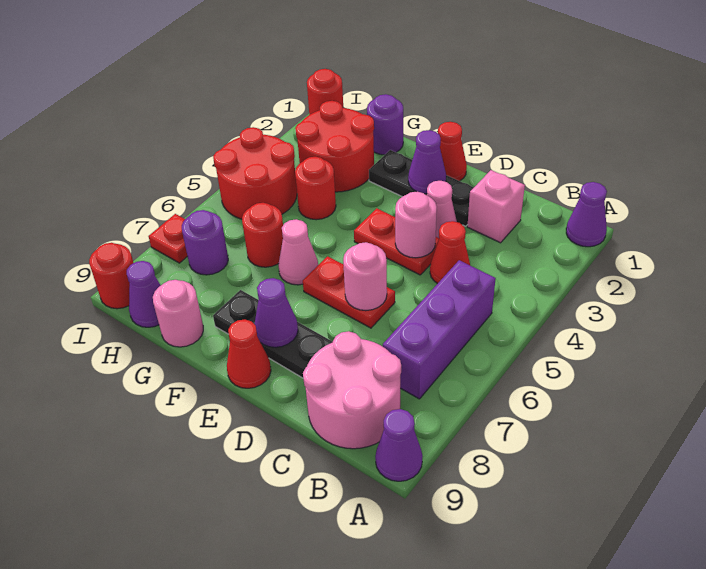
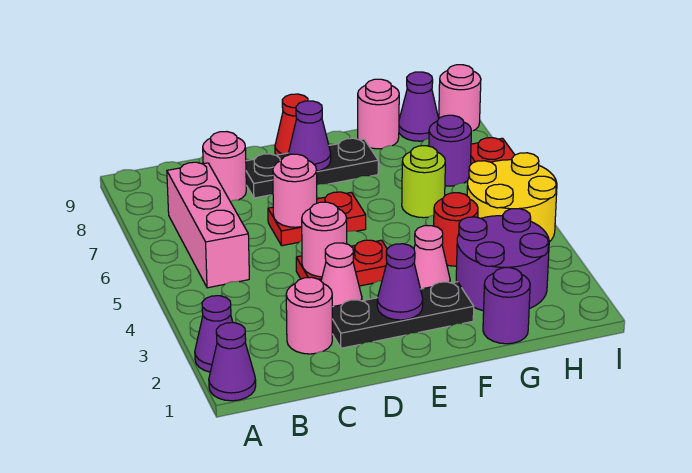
purple 1x1 cone [375,409,423,481] -> purple 1x1 cone moved to [195,296,233,372]
purple 1x3 brick [383,260,496,399] -> pink 1x3 brick [167,162,249,288]
pink 2x2 round brick [303,331,401,449] -> pink 1x1 round brick [203,132,246,201]
pink 1x1 brick [467,170,525,243] -> pink 1x1 round brick [286,277,332,354]
red 1x1 cone [430,221,470,284] -> none
red 1x1 cone [438,122,467,181] -> none
pink 1x1 cone [278,219,318,285] -> pink 1x1 cone moved to [414,226,450,289]
red 2x2 round brick [295,101,374,192] -> purple 2x2 round brick [456,209,549,311]
red 1x1 round brick [242,203,283,267] -> lime 1x1 round brick [402,146,445,218]
red 2x2 round brick [213,127,297,219] -> yellow 2x2 round brick [467,153,557,242]
red 1x1 round brick [307,69,343,115] -> none
red 1x1 round brick [89,243,133,309] -> pink 1x1 round brick [439,65,481,131]

